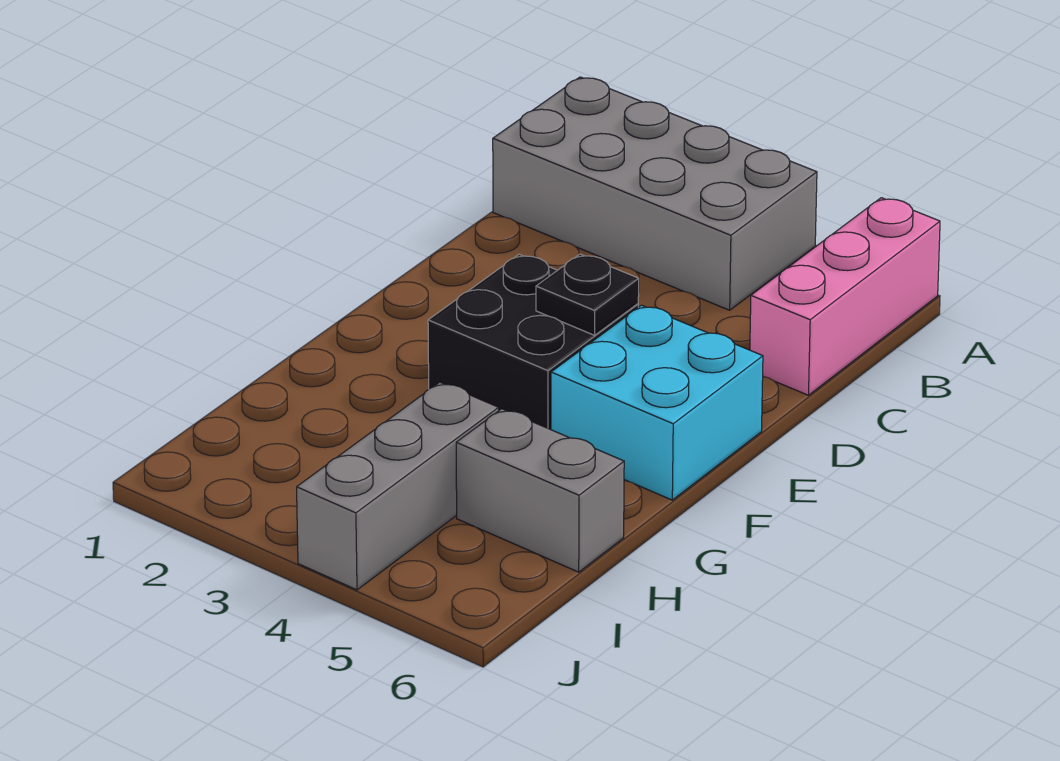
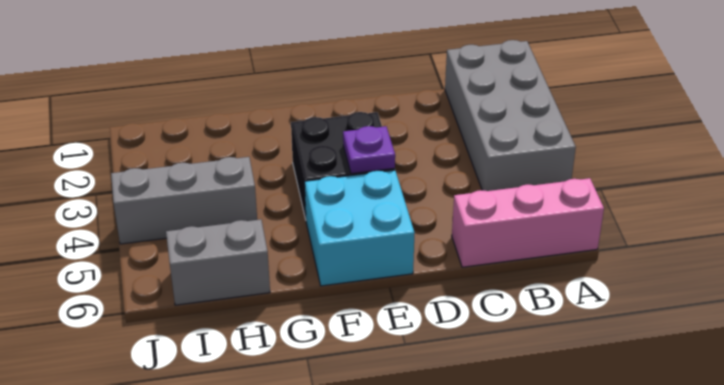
black 1x1 plate [536,254,639,335] -> purple 1x1 plate [343,126,395,174]
grey 1x2 brick [456,409,624,572] -> grey 1x2 brick turned to [166,219,270,305]

